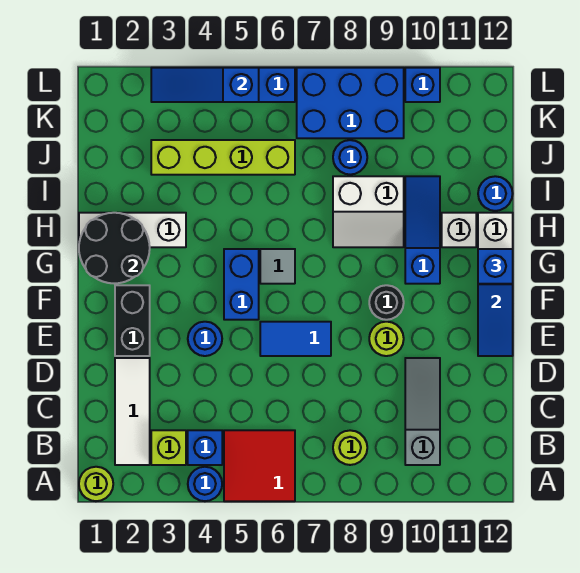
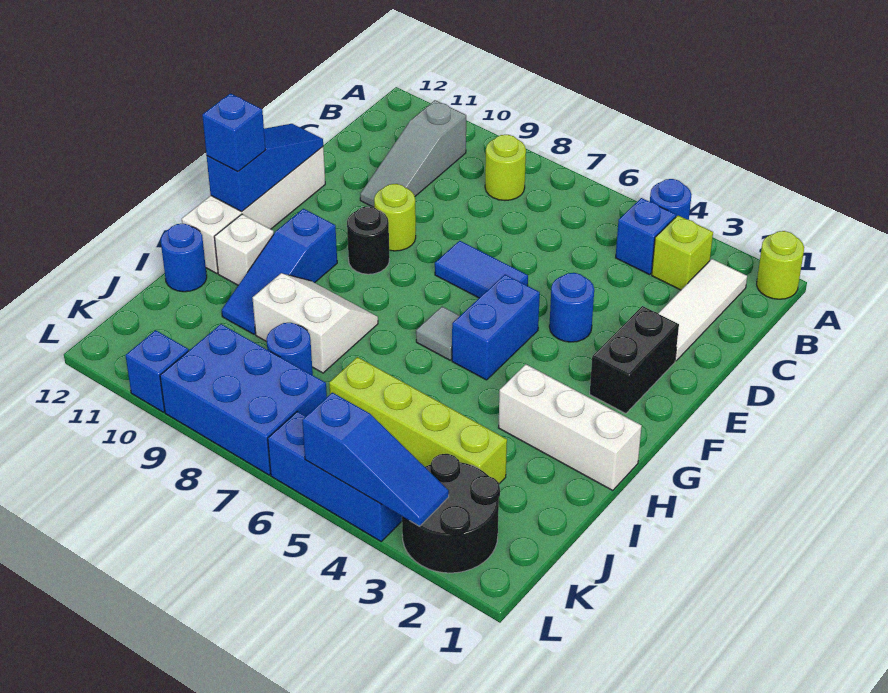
red 2x2 tile [224,430,295,501] -> none
black 2x2 round brick [79,213,150,283] -> black 2x2 round brick moved to [402,454,500,573]

